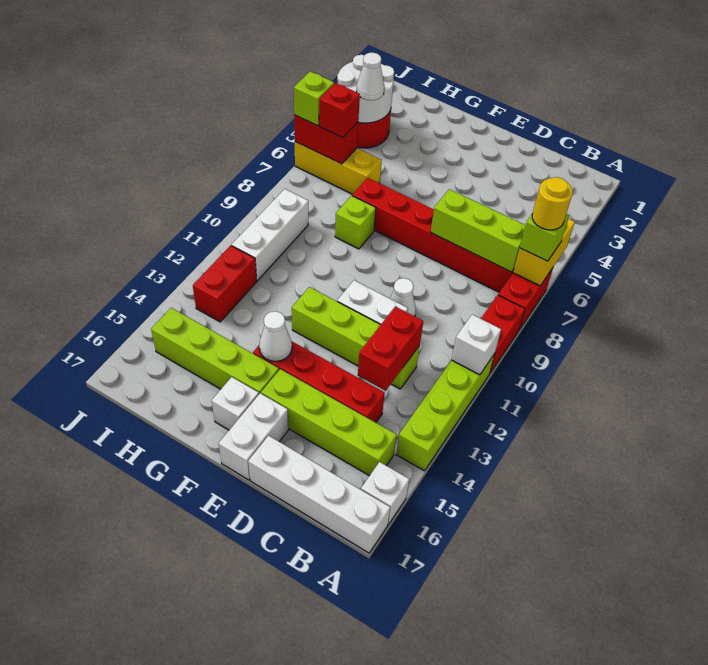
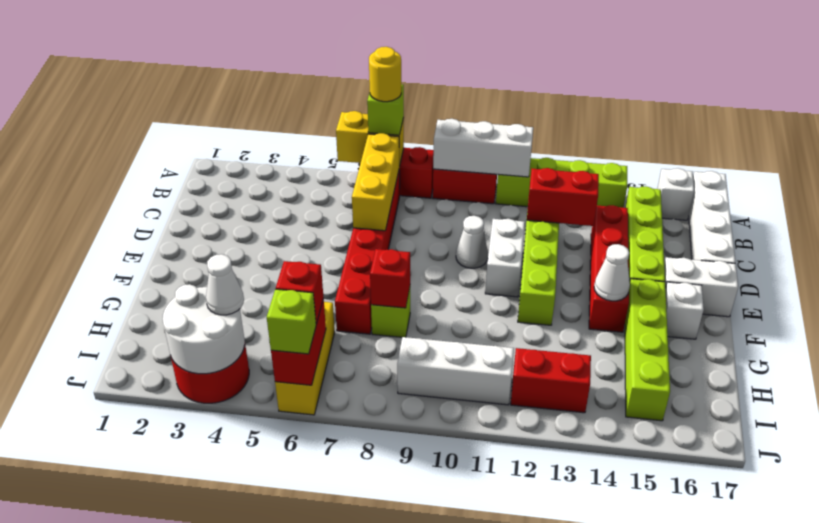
white 1x1 brick [452,314,501,375] -> white 1x3 brick [433,119,533,177]
lime 1x3 brick [431,189,525,272] -> yellow 1x3 brick [352,133,399,231]
none -> red 1x1 brick [370,249,410,308]

